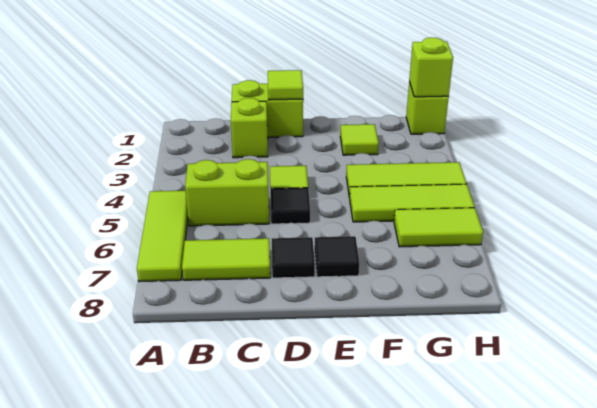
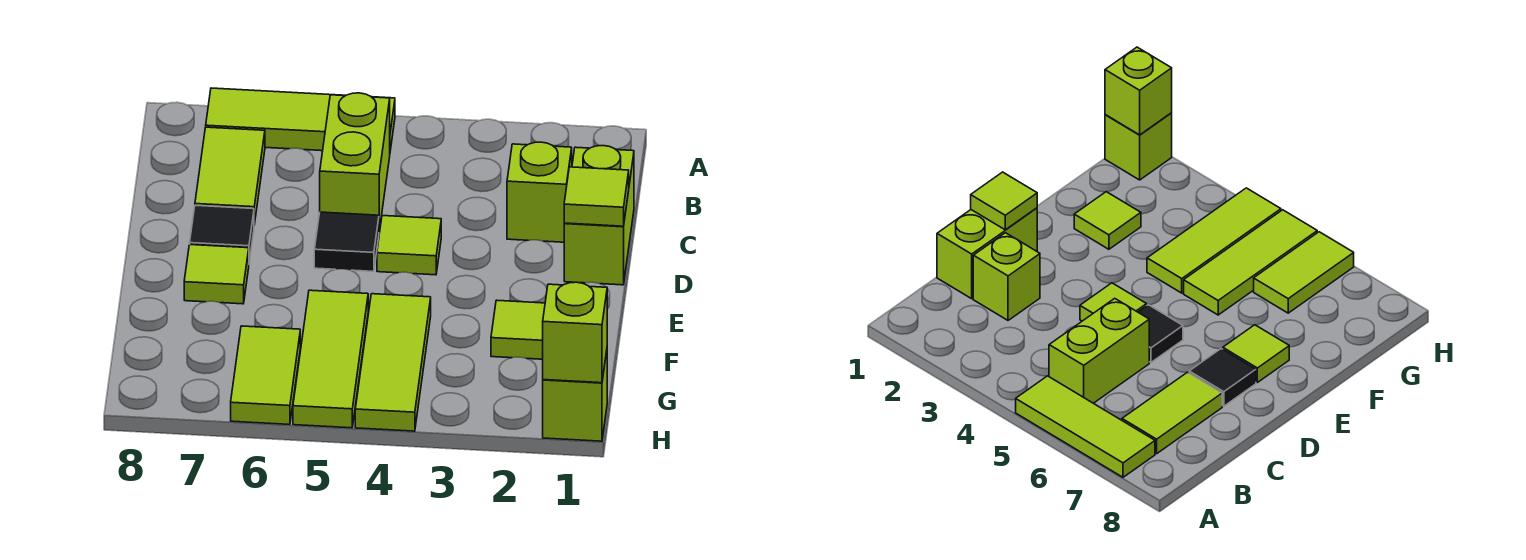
black 1x1 tile [314,236,359,277] -> lime 1x1 tile [184,245,249,304]

